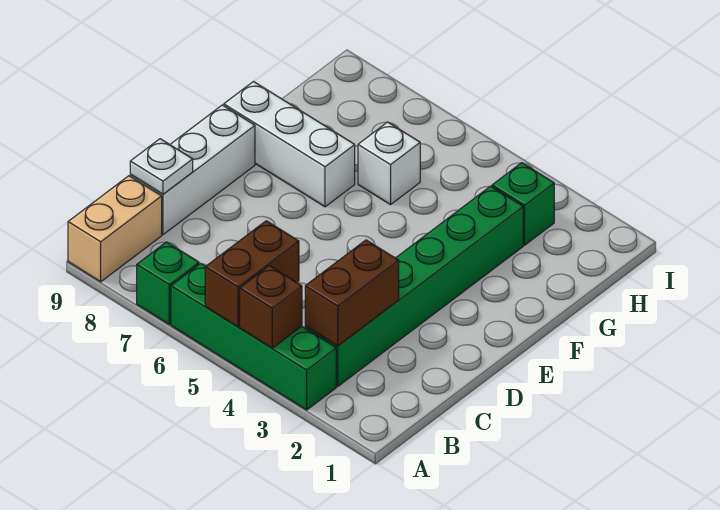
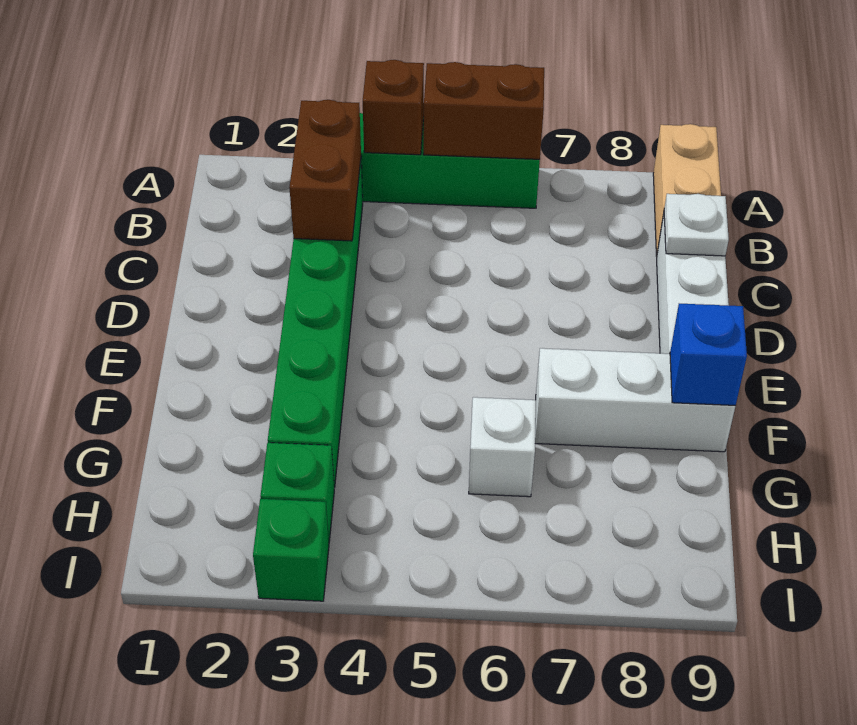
brown 1x2 brick [205,221,299,327] -> brown 1x2 brick turned to [424,62,544,159]
green 1x1 brick [137,242,199,324] -> green 1x1 brick moved to [253,499,329,601]
none -> blue 1x1 brick [670,304,747,405]

